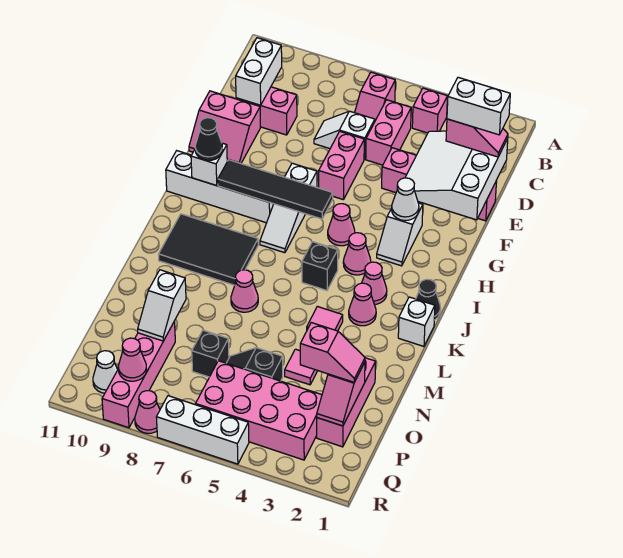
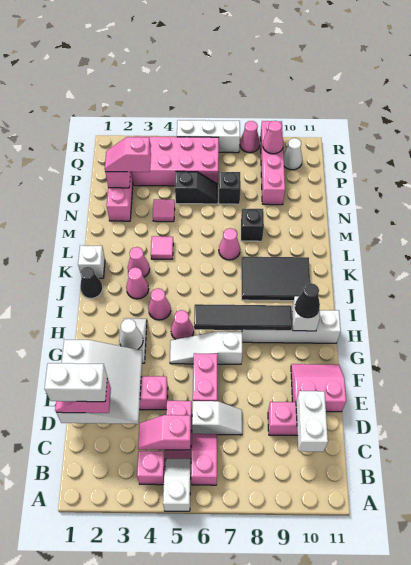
none -> pink 1x2 slope [138,415,191,450]
white 1x3 slope [260,163,317,253] -> white 1x3 slope turned to [170,331,243,364]
black 1x1 brick [302,242,338,290] -> black 1x1 brick moved to [241,209,264,241]
white 1x2 slope [138,270,186,341] -> white 1x2 slope moved to [163,459,191,511]

